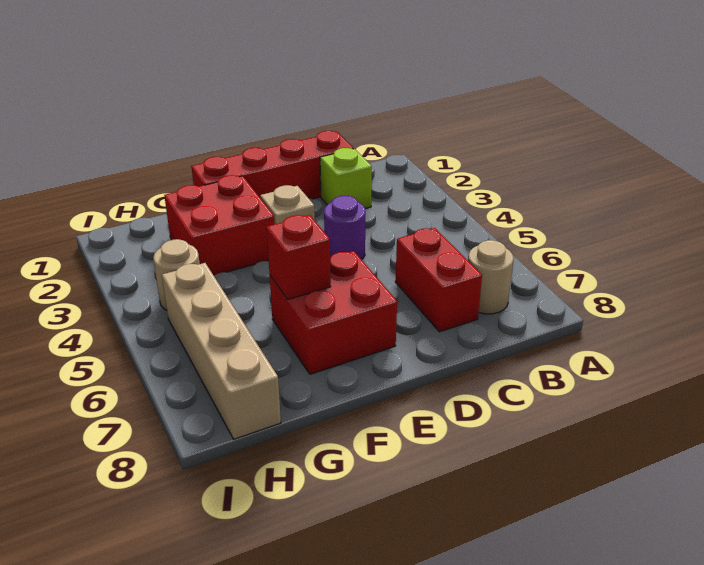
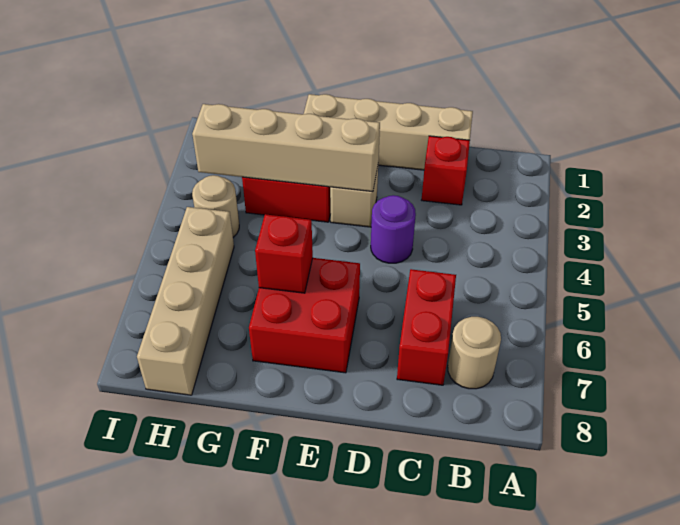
red 1x4 brick [191,131,354,199] -> tan 1x4 brick [304,94,473,170]
lime 1x1 brick [320,148,372,209] -> red 1x1 brick [422,136,470,205]
none -> tan 1x4 brick [192,104,380,192]

